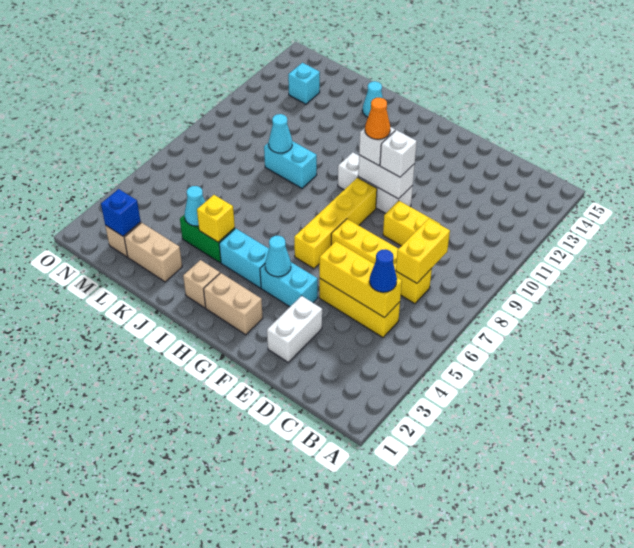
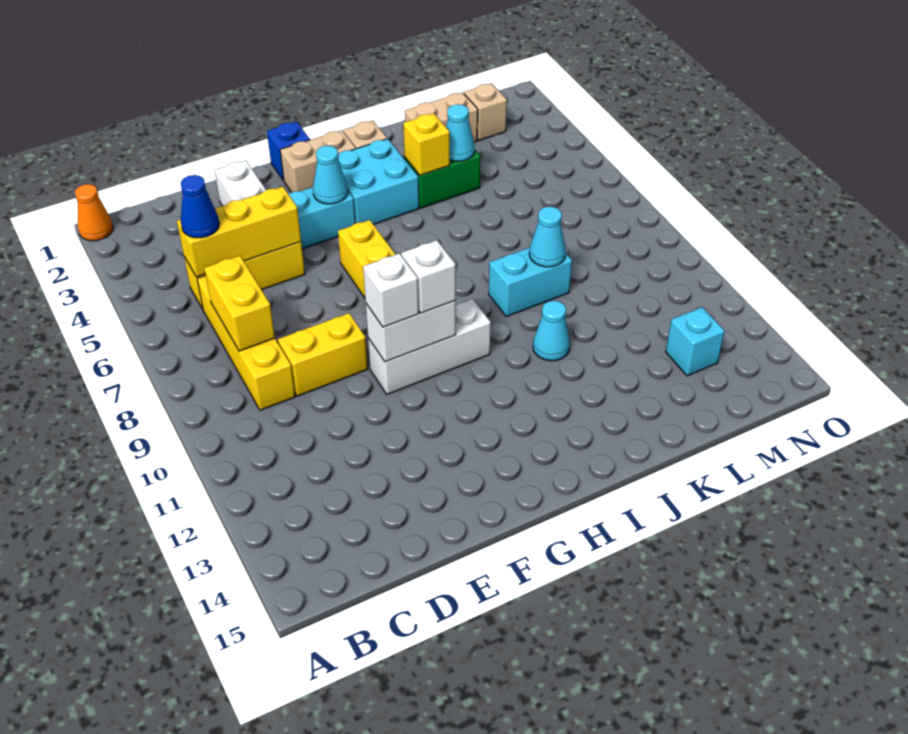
yellow 1x4 brick [331,219,432,304] -> yellow 1x4 brick turned to [197,276,295,410]
orange 1x1 cone [365,98,390,139] -> orange 1x1 cone moved to [75,184,113,241]
cyan 1x2 brick [219,229,269,288] -> cyan 2x2 brick [338,139,419,224]
cyan 1x1 cone [362,81,383,117] -> cyan 1x1 cone moved to [533,301,570,361]
blue 1x1 brick [101,189,141,236] -> blue 1x1 brick moved to [267,122,310,181]

